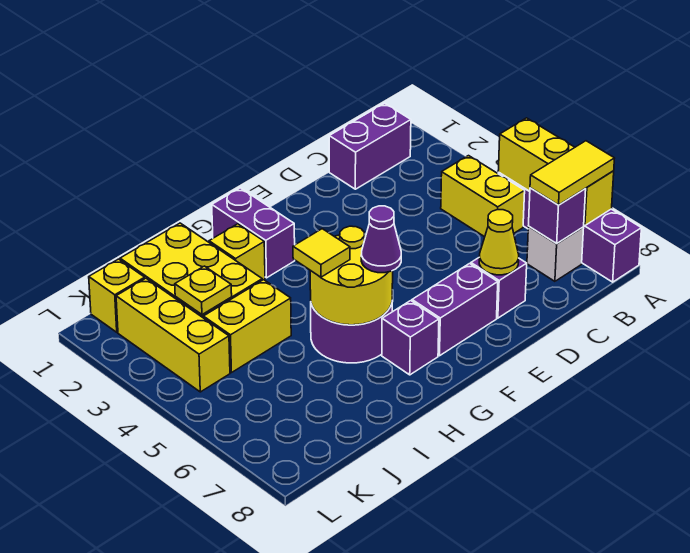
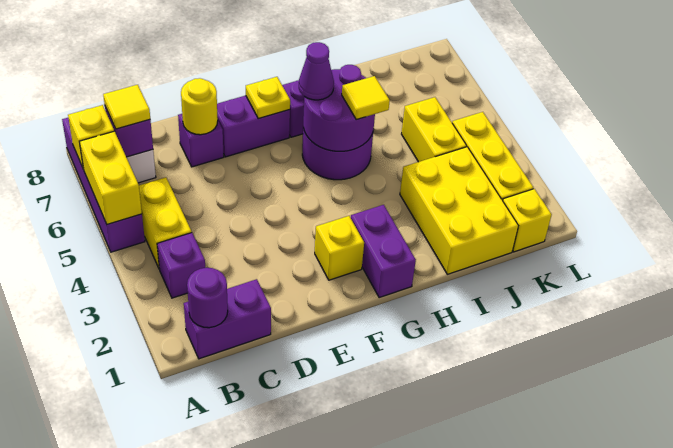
yellow 1x2 tile [530,141,615,205] -> yellow 1x1 tile [103,85,150,129]
none -> purple 1x1 round brick [187,268,228,328]
none -> purple 1x1 brick [157,233,205,298]
yellow 1x1 cone [479,210,519,275] -> yellow 1x1 round brick [181,78,218,135]
yellow 2x2 round brick [310,226,393,325] -> purple 2x2 round brick [303,65,375,151]
yellow 1x1 brick [209,224,265,280] -> yellow 1x1 brick moved to [315,216,364,280]
yellow 1x2 brick [203,280,291,373] -> yellow 1x2 brick turned to [402,97,466,162]
yellow 1x1 plate [175,266,232,315] -> yellow 1x1 plate moved to [246,77,290,119]

